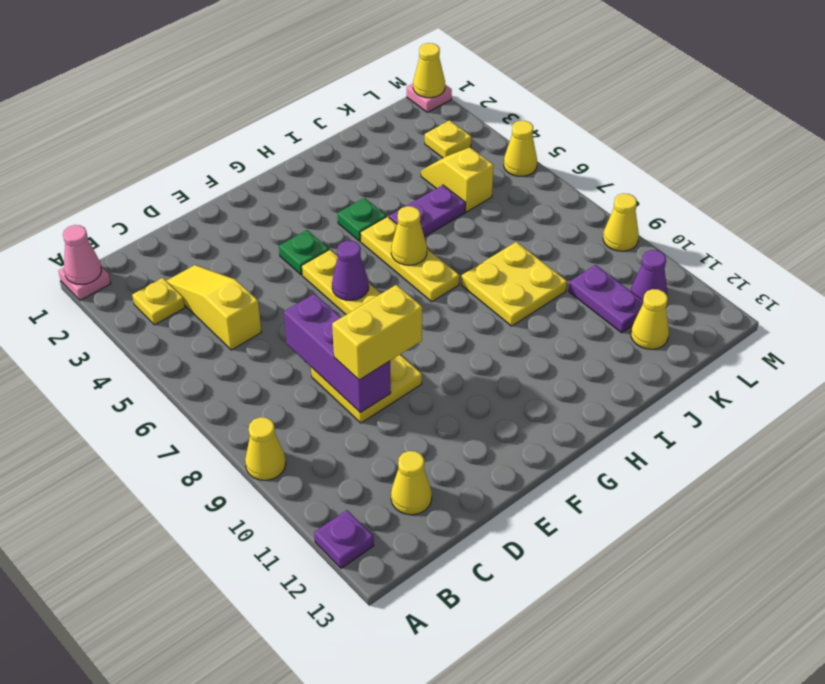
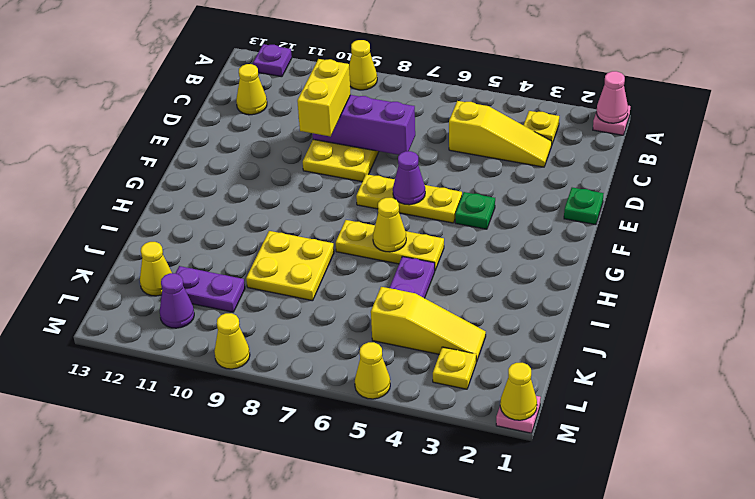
green 1x1 plate [337,198,386,241] -> green 1x1 plate moved to [564,188,604,225]
yellow 1x2 slope [421,147,494,212] -> yellow 1x3 slope [371,287,486,362]

